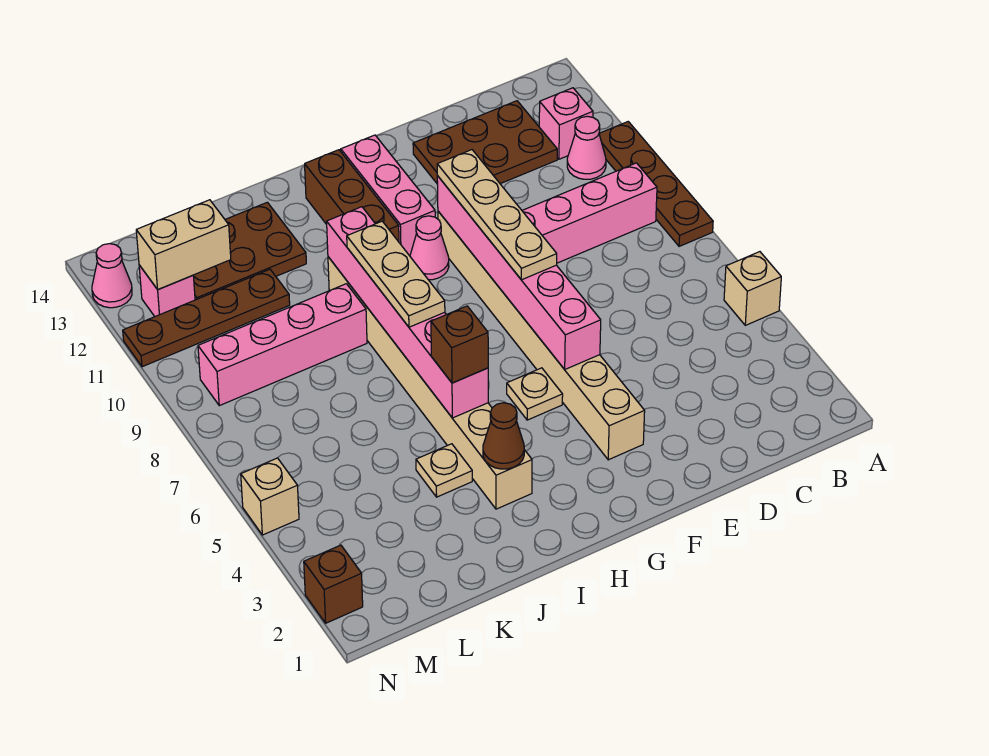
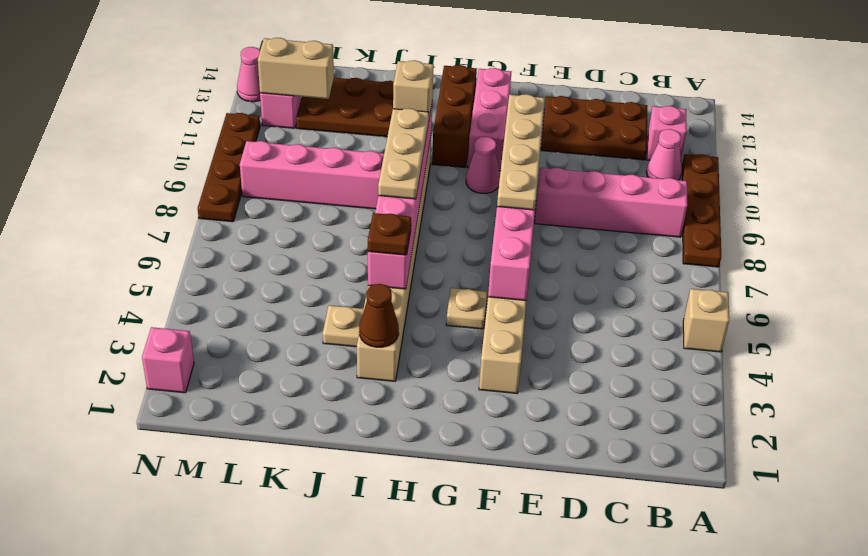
brown 1x1 brick [431,306,488,383] -> brown 1x1 plate [368,213,411,255]
brown 1x4 plate [123,269,290,367] -> brown 1x4 plate turned to [198,113,260,222]
brown 1x1 brick [304,545,363,623] -> pink 1x1 brick [142,327,194,393]
tan 1x1 brick [241,458,299,535] -> tan 1x1 brick moved to [393,60,434,117]

